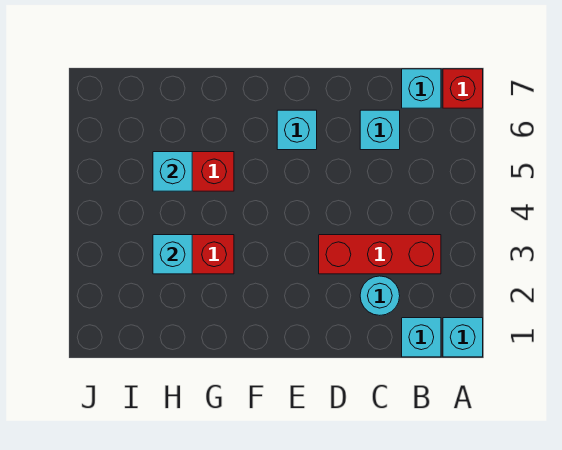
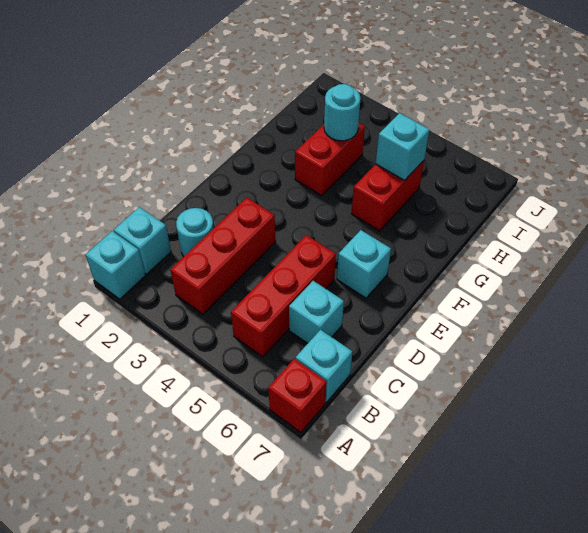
none -> red 1x3 brick [231,235,336,357]
cyan 1x1 brick [153,235,192,274] -> cyan 1x1 round brick [324,84,360,141]

